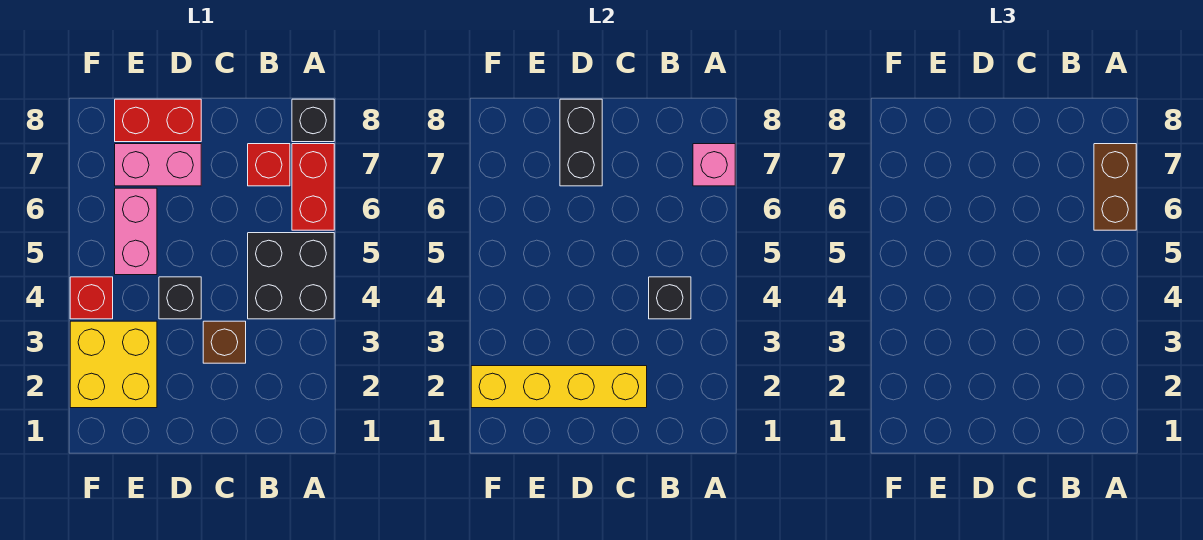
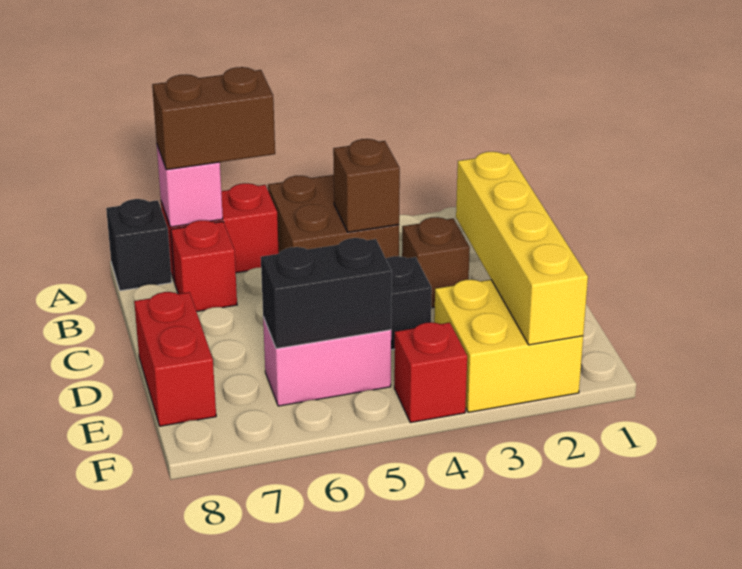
black 2x2 brick [248,233,334,319] -> brown 2x2 brick [268,175,399,258]
black 1x1 brick [649,277,691,319] -> brown 1x1 brick [333,139,400,232]
pink 1x2 brick [115,144,201,186] -> none
black 1x2 brick [560,99,602,186] -> black 1x2 brick moved to [261,238,392,349]

